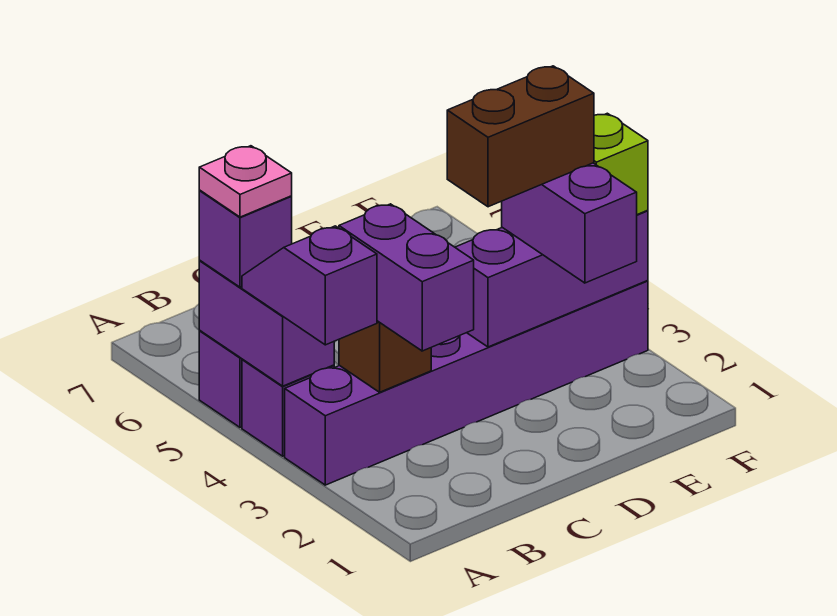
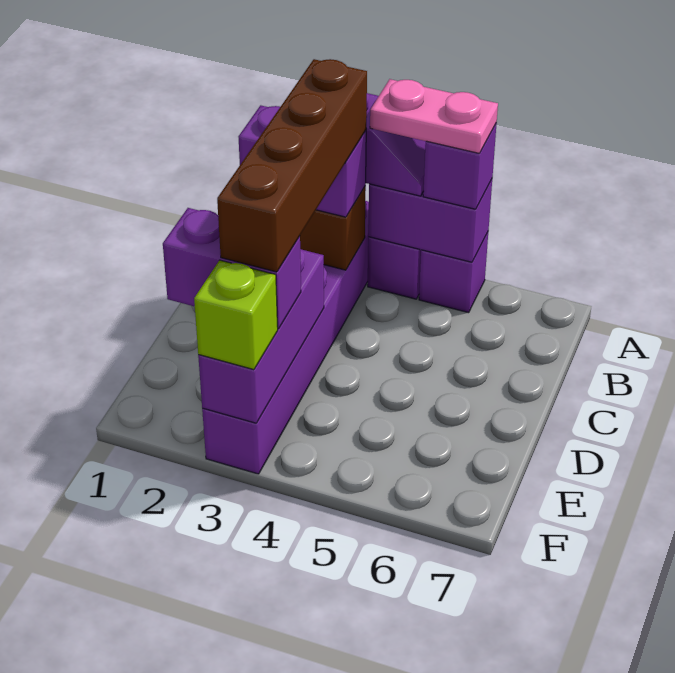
pink 1x1 plate [199,146,292,217] -> pink 1x2 plate [370,79,498,153]
brown 1x2 brick [447,66,594,207] -> brown 1x4 brick [217,59,367,272]

